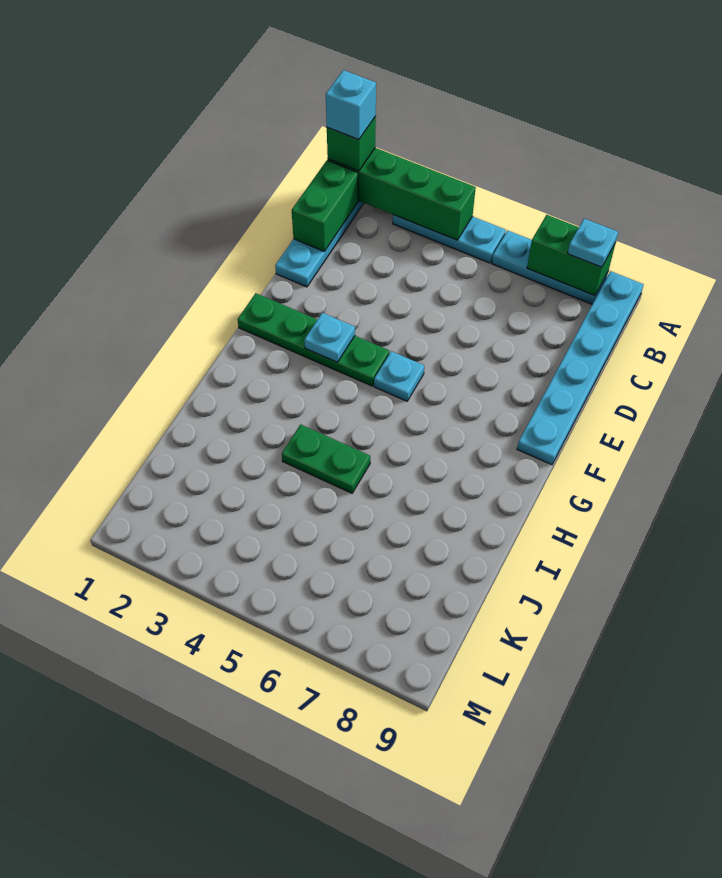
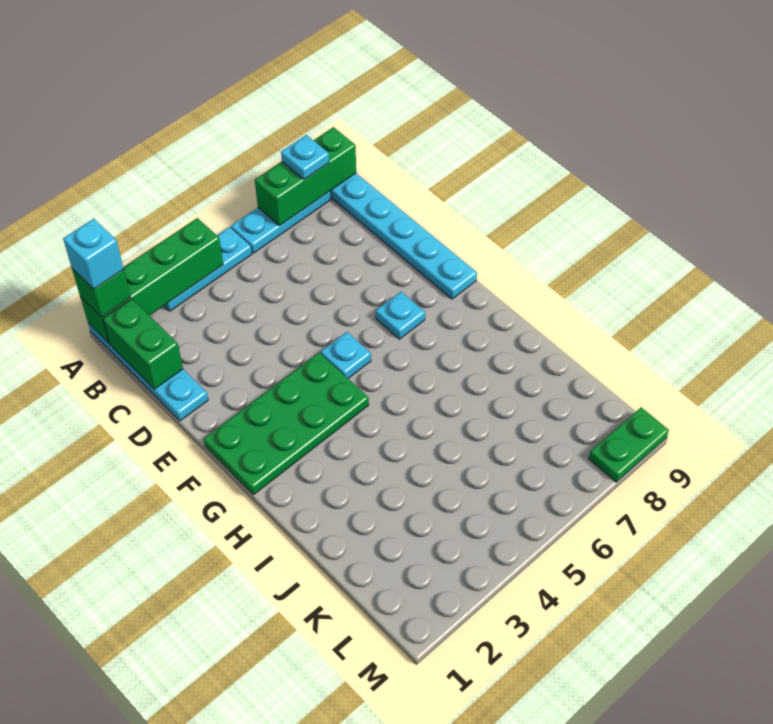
green 1x2 brick [527,215,615,296] -> green 1x3 brick [255,127,356,226]
green 1x4 plate [238,293,389,386] -> green 2x4 plate [204,353,369,495]
cyan 1x1 plate [304,313,355,362] -> cyan 1x1 plate moved to [376,292,425,339]
green 1x2 plate [282,424,370,493] -> green 1x2 plate moved to [589,407,669,482]

